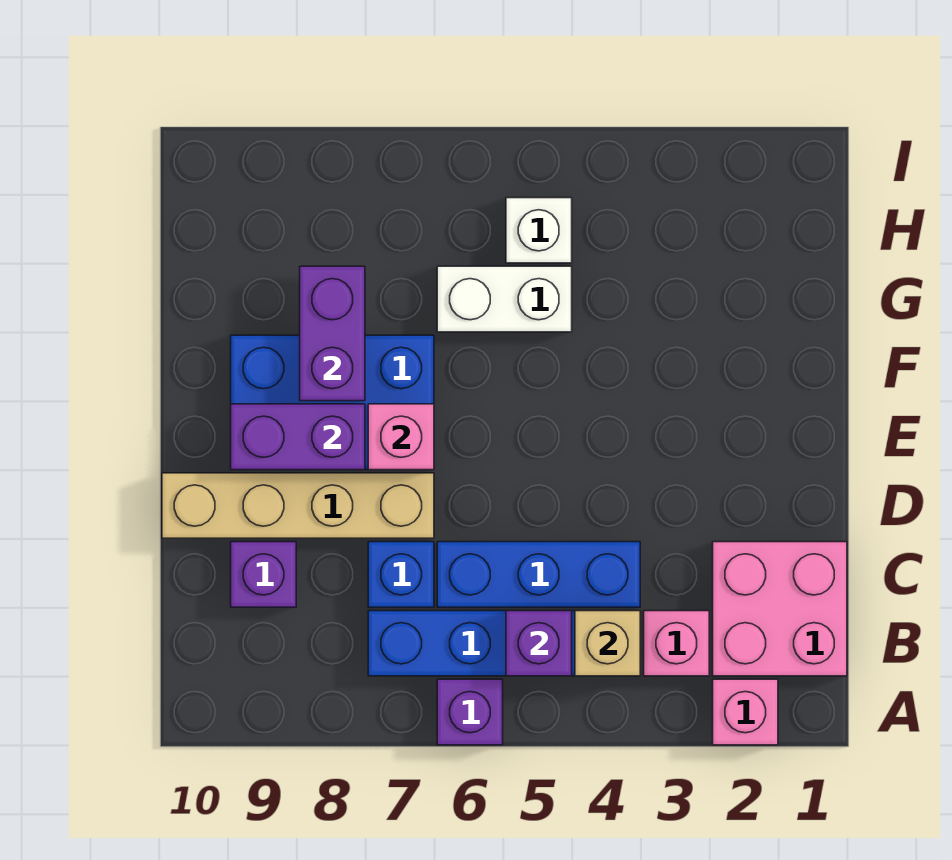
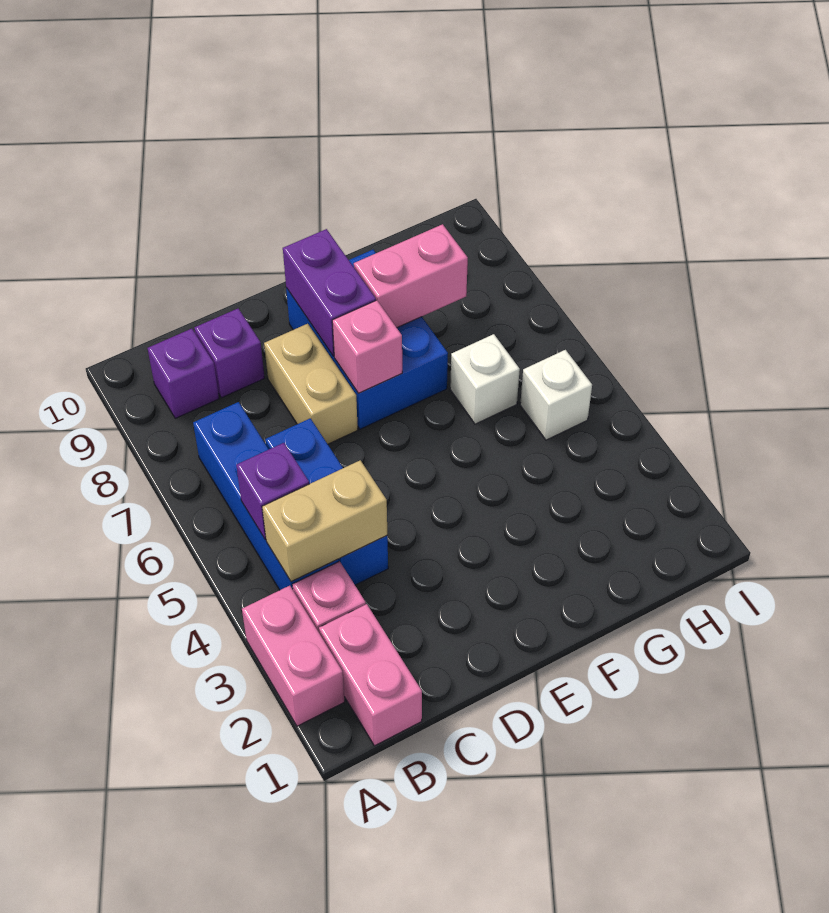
pink 1x1 brick [713,679,778,745] -> pink 1x2 brick [242,586,345,726]
purple 1x1 brick [437,679,503,745] -> purple 1x1 brick moved to [148,329,219,418]
pink 2x2 brick [713,542,847,676] -> pink 1x2 brick [319,604,422,746]
tan 1x1 brick [575,611,640,676] -> tan 1x2 brick [262,460,387,582]
blue 1x1 brick [368,542,434,607] -> none
tan 1x4 brick [162,473,434,538] -> tan 1x2 brick [264,324,358,444]
purple 1x2 brick [300,266,365,401] -> pink 1x2 brick [354,224,468,328]
white 1x2 brick [437,266,572,332] -> white 1x1 brick [450,334,520,424]

